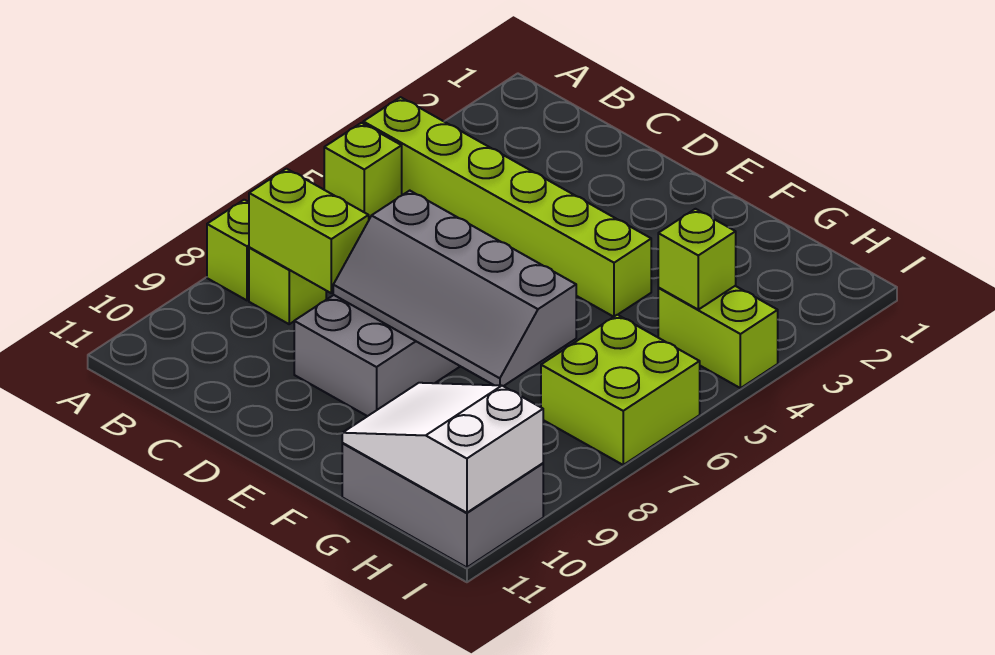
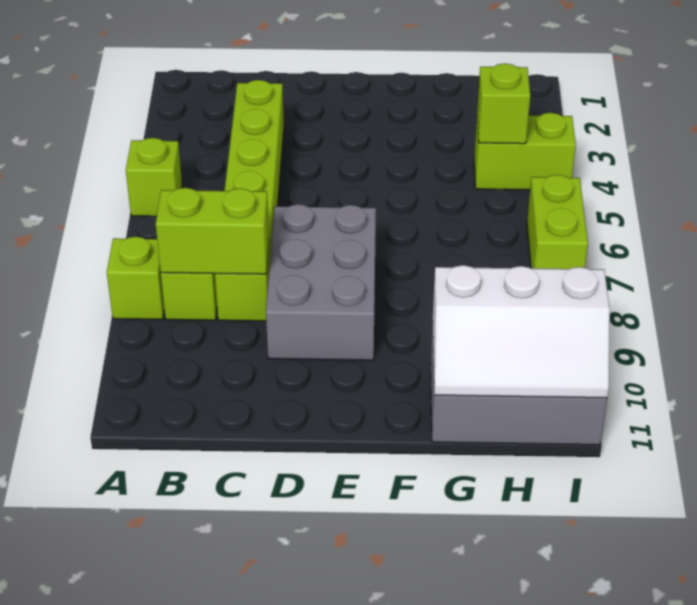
lime 1x6 brick [363,97,651,317] -> lime 1x6 brick turned to [215,80,284,321]
grey 2x4 slope [333,191,576,386] -> none
white 2x3 slope [342,383,543,513] -> white 2x3 slope turned to [433,265,610,398]
lime 2x2 brick [541,315,700,465] -> lime 1x2 brick [527,175,588,269]

